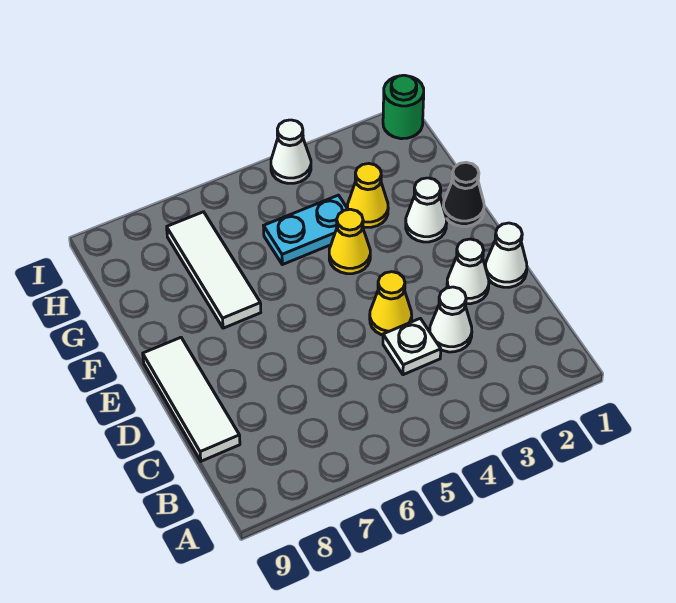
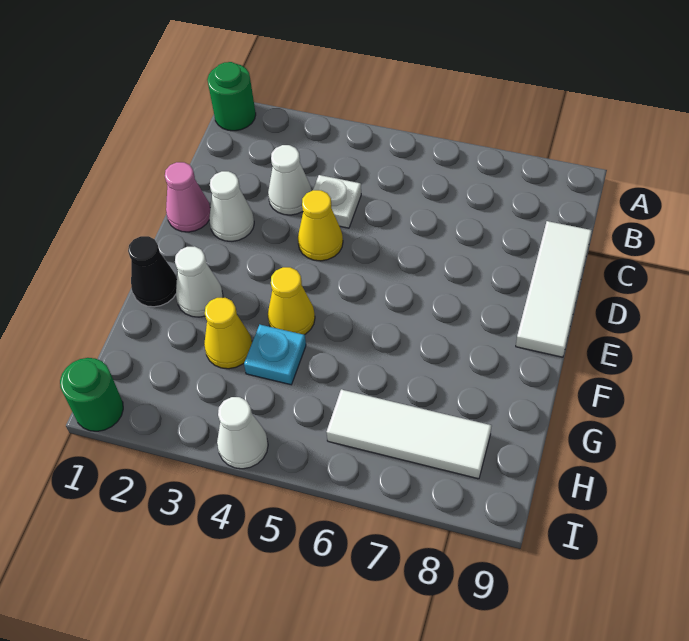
none -> green 1x1 round brick [207,62,256,131]
white 1x1 cone [485,223,527,287] -> pink 1x1 cone [165,162,210,232]
white 1x3 tile [167,212,261,328] -> white 1x3 tile turned to [326,389,492,479]
cyan 1x2 plate [264,195,348,265] -> cyan 1x1 plate [244,325,306,385]

